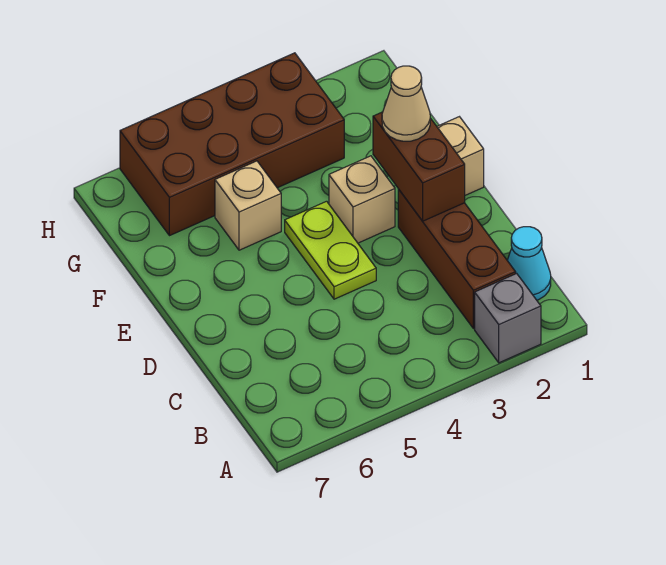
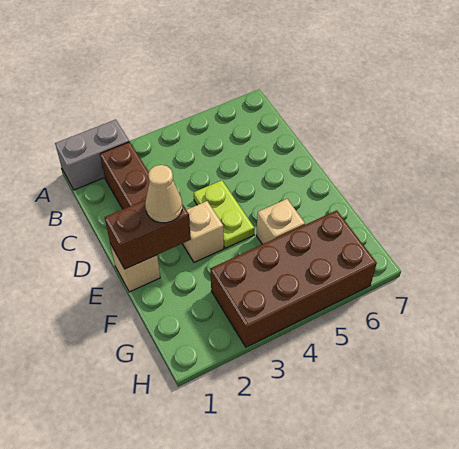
grey 1x1 brick [475,273,541,363] -> grey 1x2 brick [55,120,129,190]
cyan 1x1 cone [507,227,551,300] -> none
brown 1x2 brick [373,112,465,221] -> brown 1x2 brick turned to [105,200,191,269]

